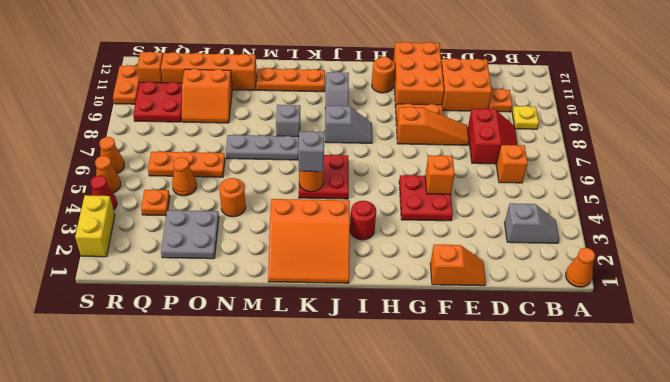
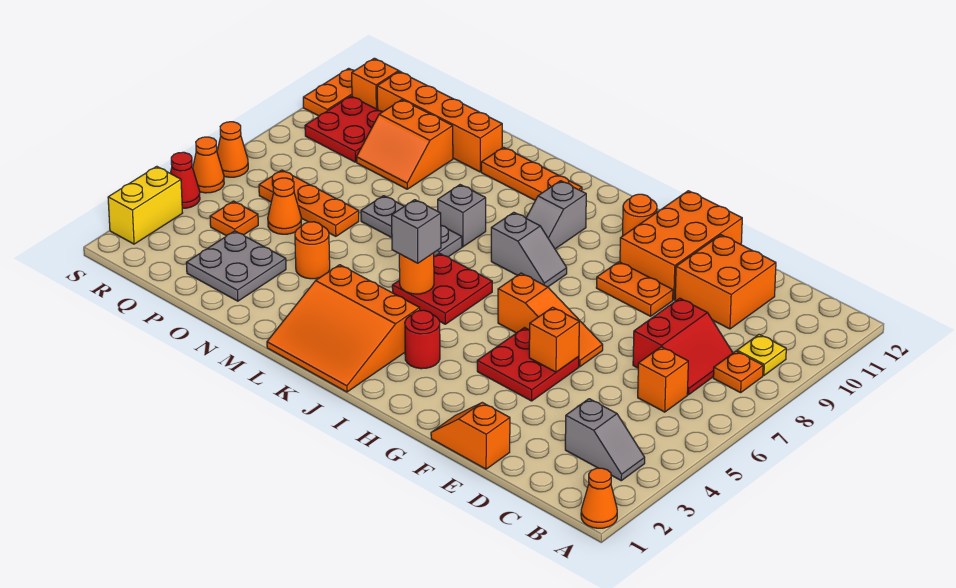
orange 1x1 plate [488,89,512,112] -> orange 1x1 plate moved to [713,351,763,393]
orange 1x2 slope [430,245,486,286] -> orange 1x2 slope turned to [431,403,510,469]
orange 1x3 slope [397,107,469,145] -> orange 1x3 slope moved to [498,273,603,367]

